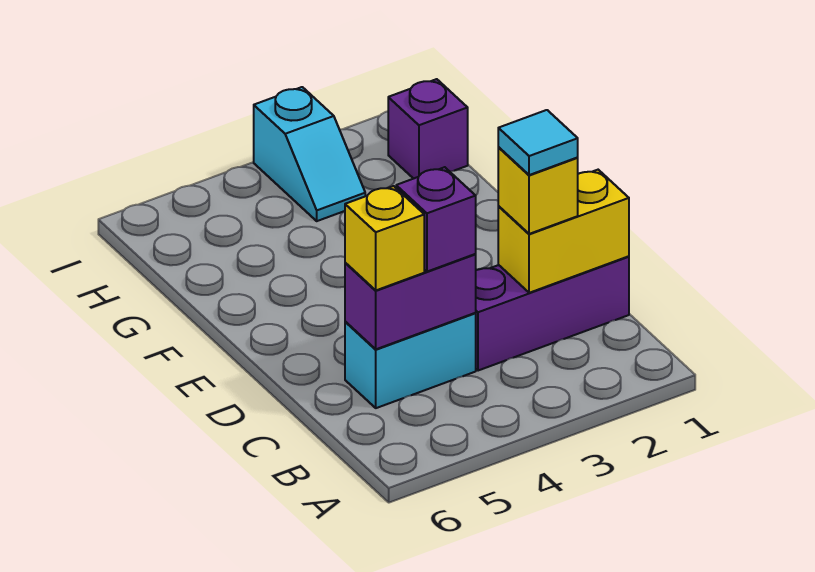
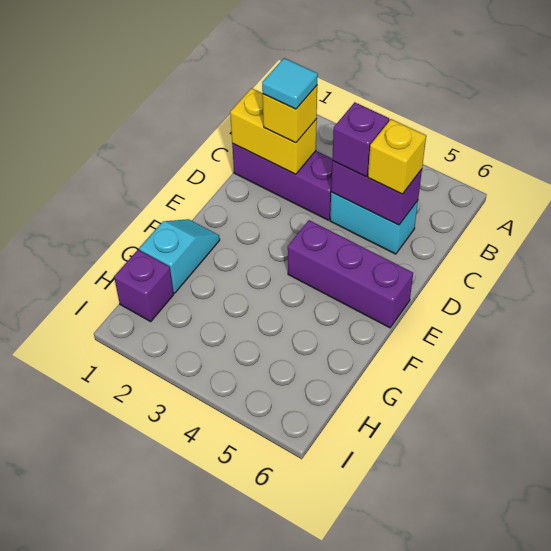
none -> purple 1x3 brick [288,220,413,328]
cyan 1x2 slope [254,87,365,221] -> cyan 1x2 slope moved to [139,219,220,293]

